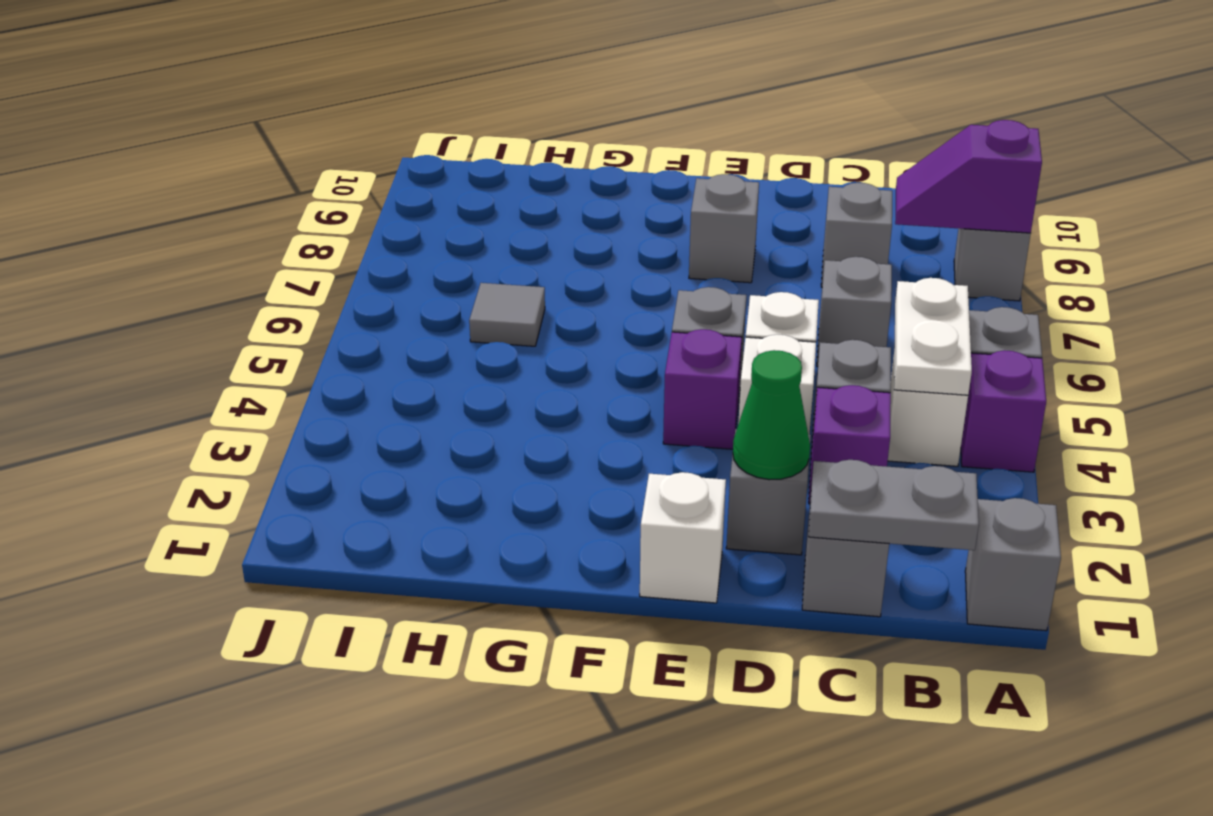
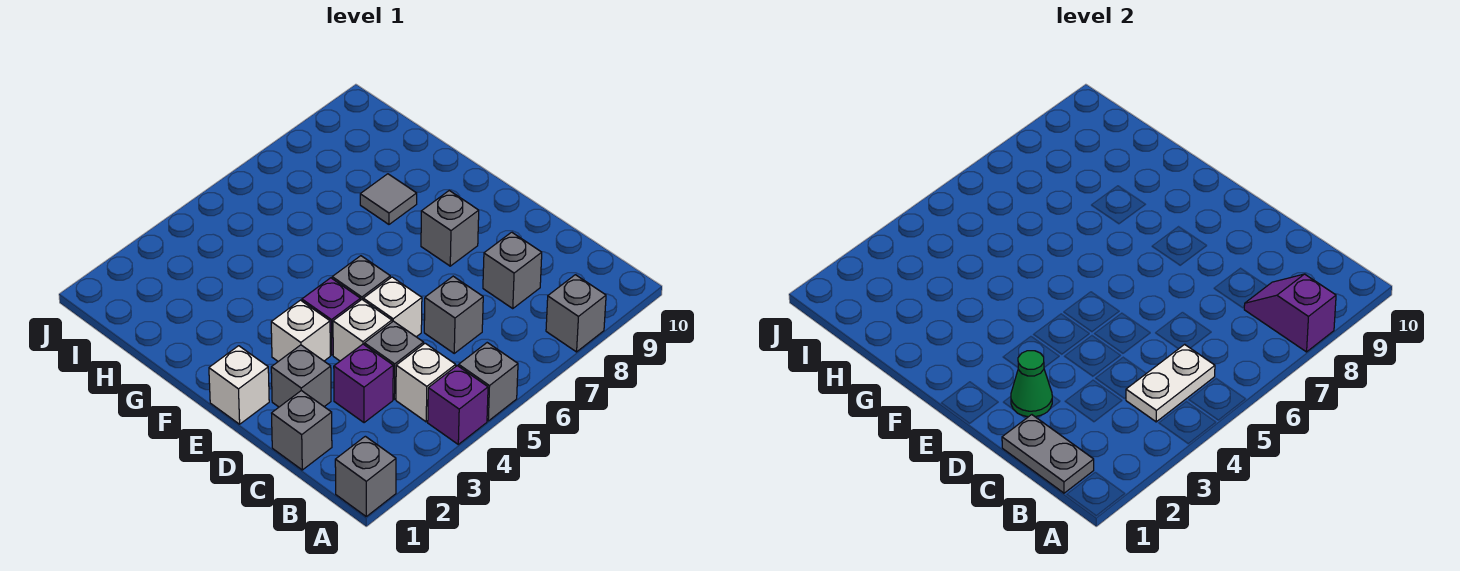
none -> white 1x1 brick [271,300,330,361]
grey 1x1 tile [469,283,545,346] -> grey 1x1 tile moved to [360,174,417,224]

